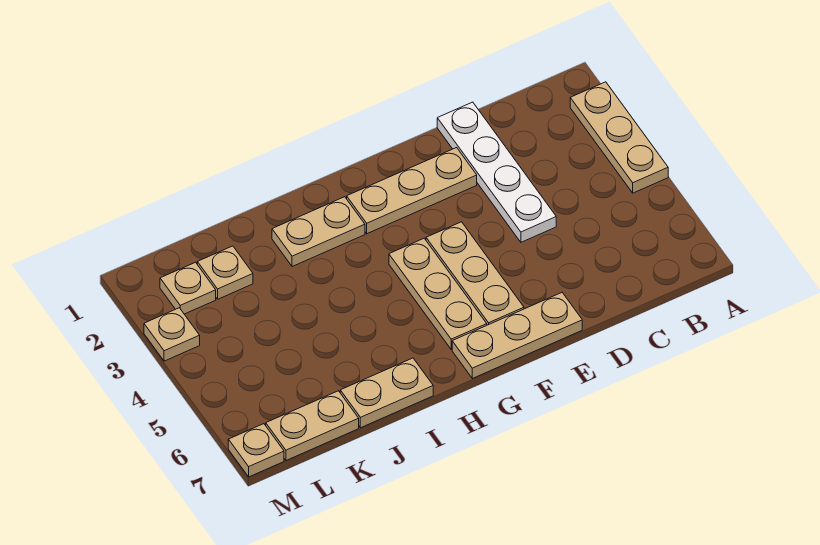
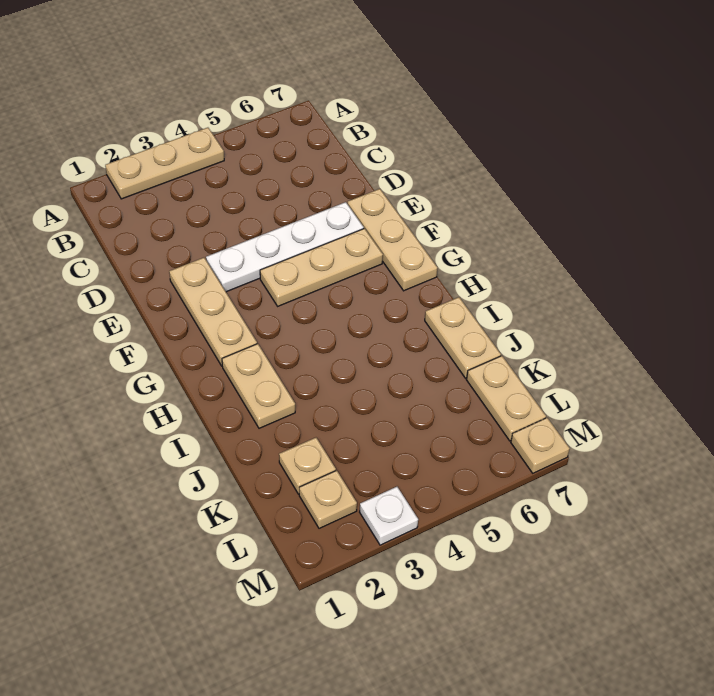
white 1x4 plate [437,102,556,242] -> white 1x4 plate moved to [206,202,364,292]
tan 1x3 plate [389,238,487,349] -> none
tan 1x1 plate [144,308,200,361] -> white 1x1 plate [360,487,418,545]

